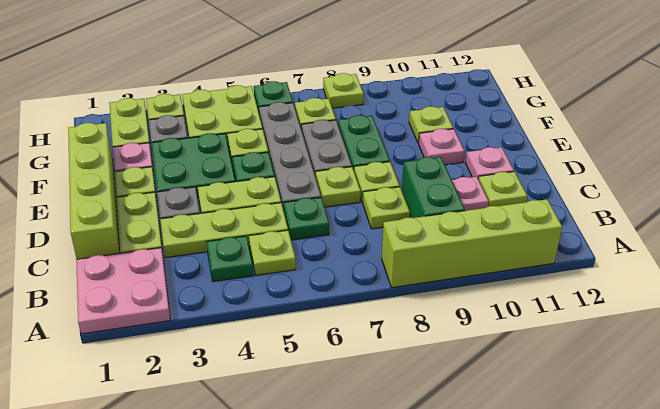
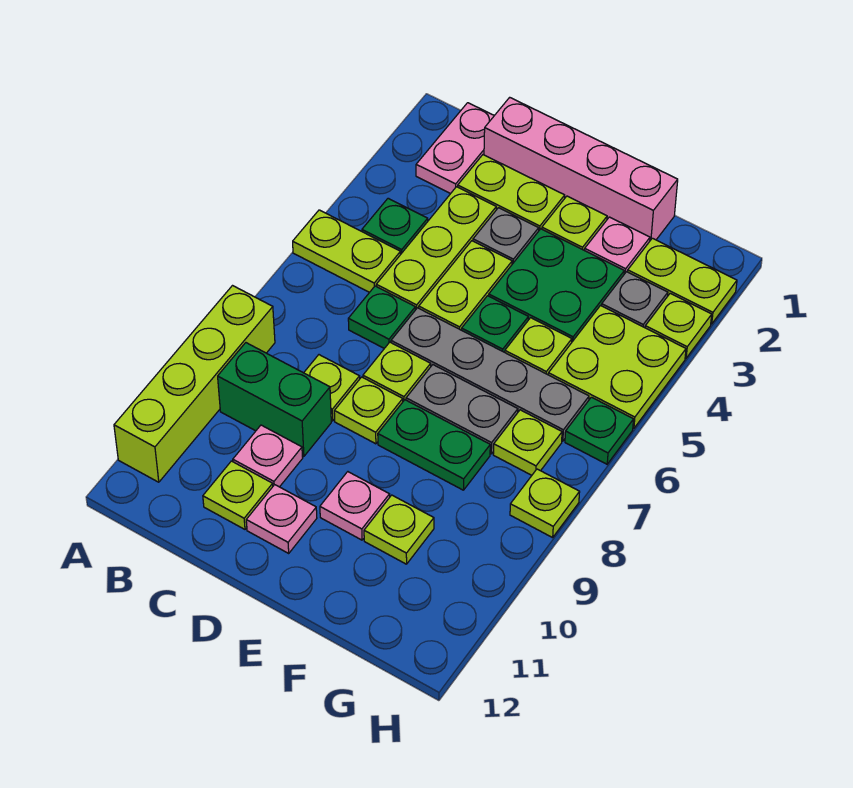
pink 2x2 plate [76,248,170,334] -> pink 1x2 plate [416,103,494,194]
lime 1x1 plate [249,230,296,275] -> lime 1x2 plate [293,210,401,292]
lime 1x4 brick [68,123,120,259] -> pink 1x4 brick [484,97,678,240]

